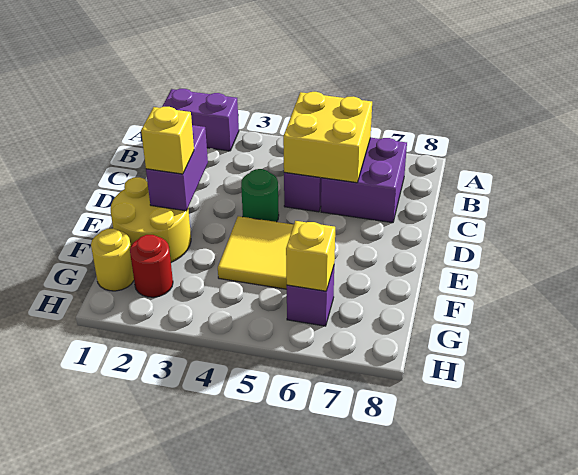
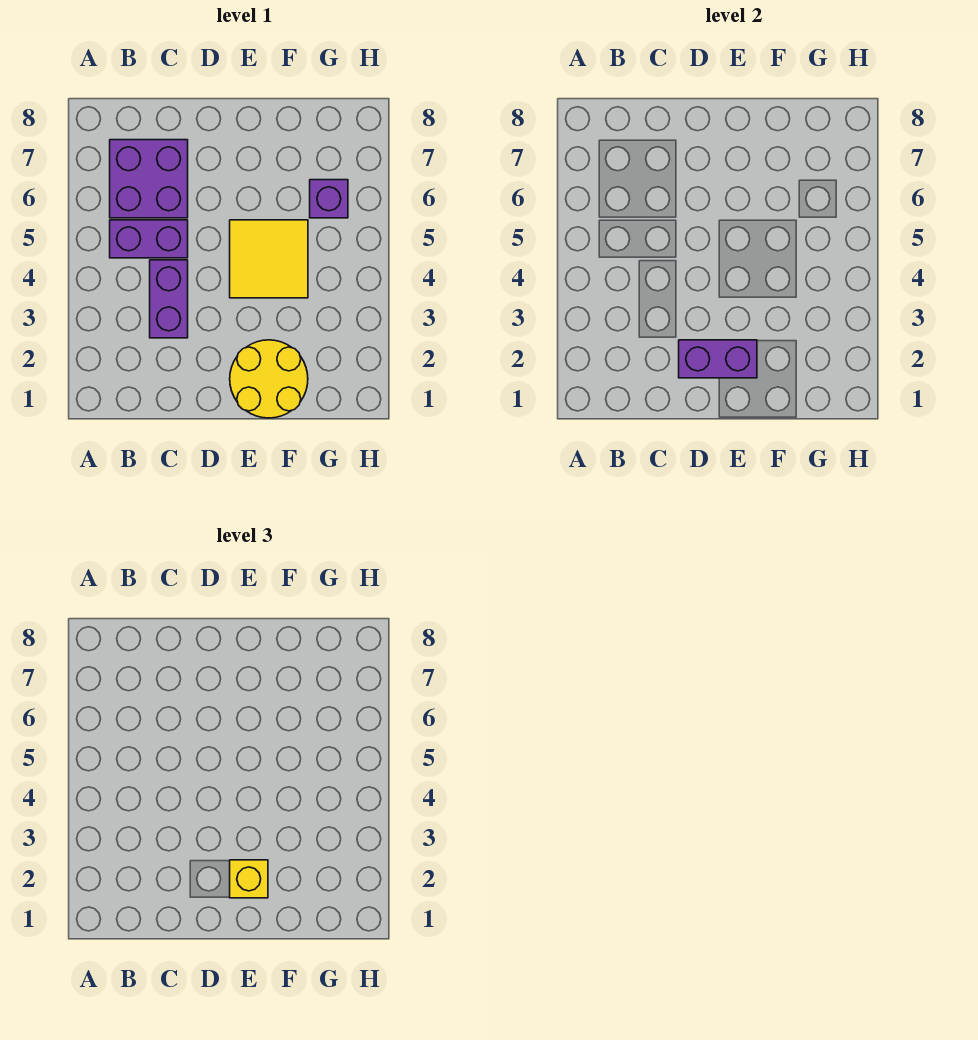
purple 1x2 brick [162,89,239,151] -> purple 1x2 brick moved to [150,260,188,338]
yellow 2x2 brick [283,92,372,183] -> none
green 1x1 round brick [241,169,279,222] -> none
yellow 1x1 round brick [91,229,134,291] -> none
red 1x1 round brick [130,235,173,297] -> none
yellow 1x1 brick [286,221,335,291] -> none

